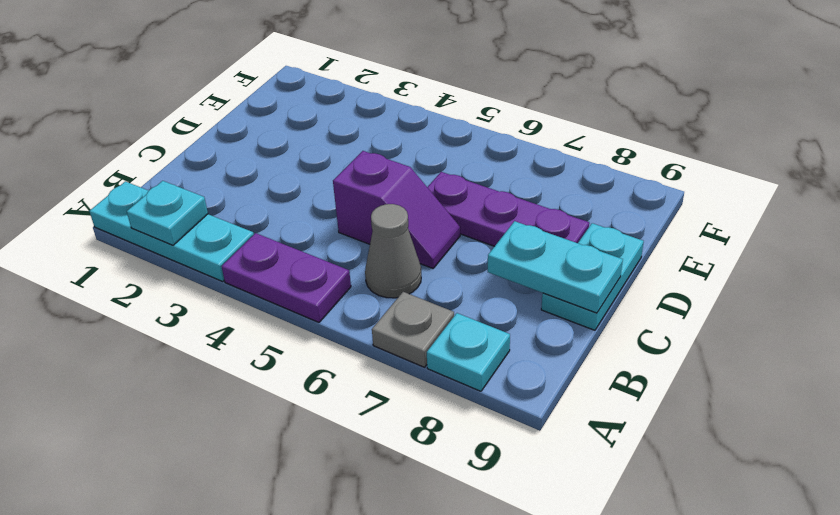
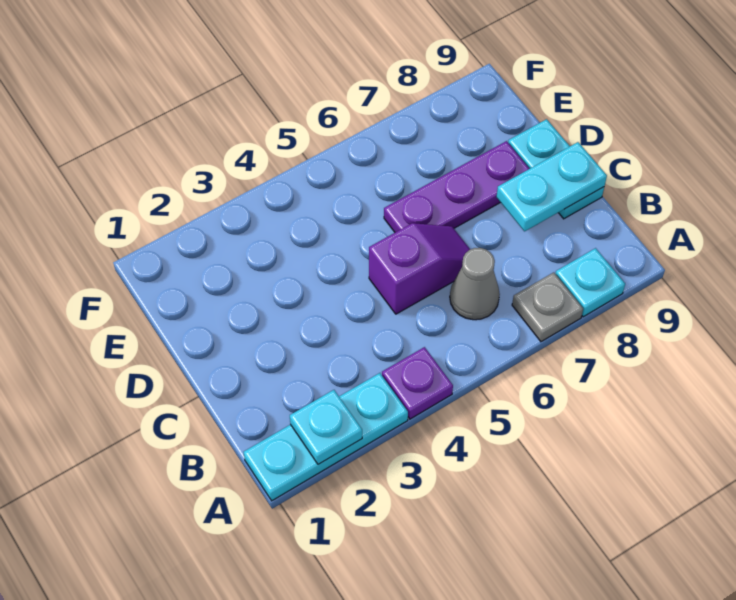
purple 1x2 plate [222,233,351,322] -> purple 1x1 plate [382,347,453,419]

